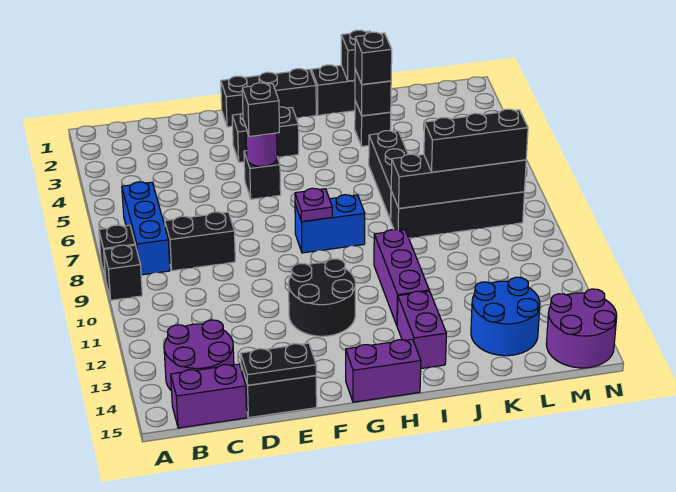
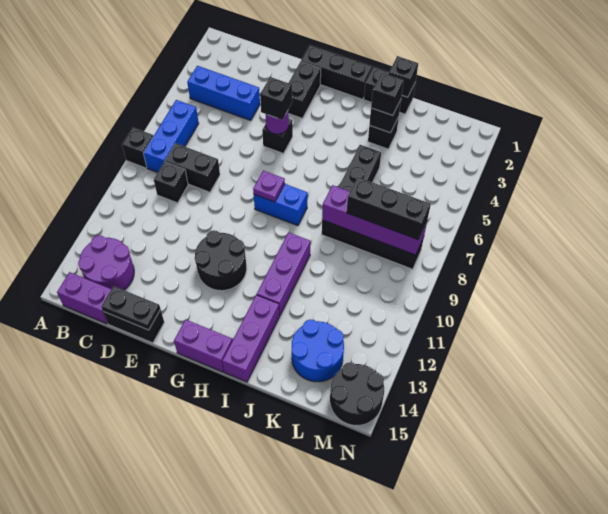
black 1x1 brick [104,245,142,300] -> black 1x1 brick moved to [154,162,188,203]
none -> blue 1x3 brick [187,66,260,121]
black 1x2 brick [232,107,299,162] -> black 1x2 brick turned to [288,61,321,118]
purple 1x2 brick [397,291,446,369] -> purple 1x3 brick [222,295,280,382]
black 1x4 brick [391,154,526,208] -> purple 1x4 brick [322,185,427,255]
purple 2x2 round brick [546,289,617,368] -> black 2x2 round brick [330,362,384,425]

